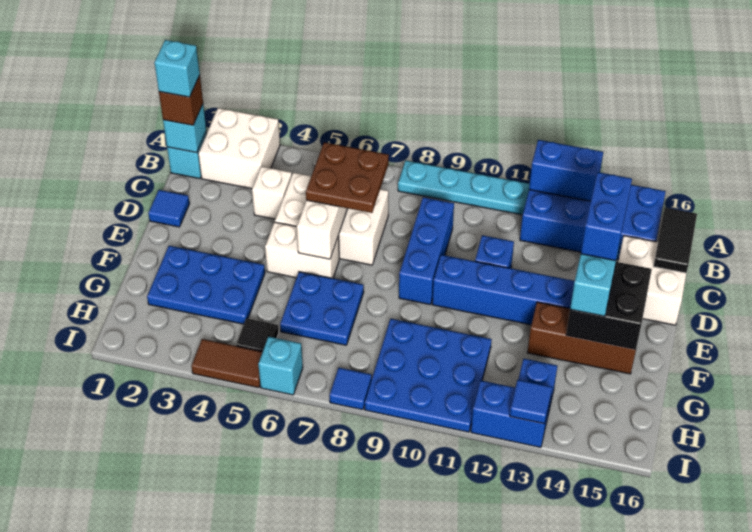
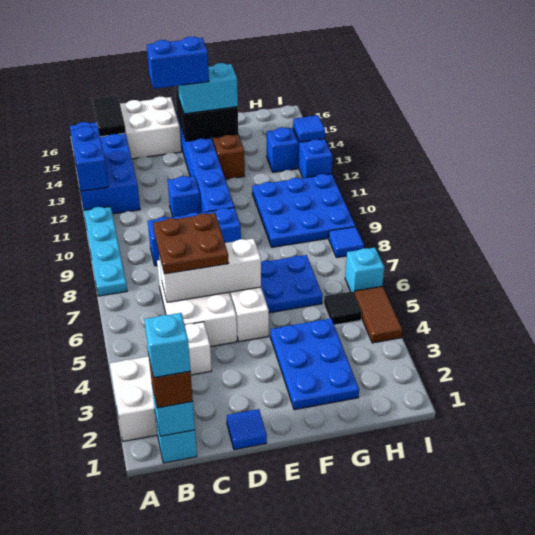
black 1x2 tile [653,208,697,273] -> black 1x2 tile turned to [93,95,126,137]

